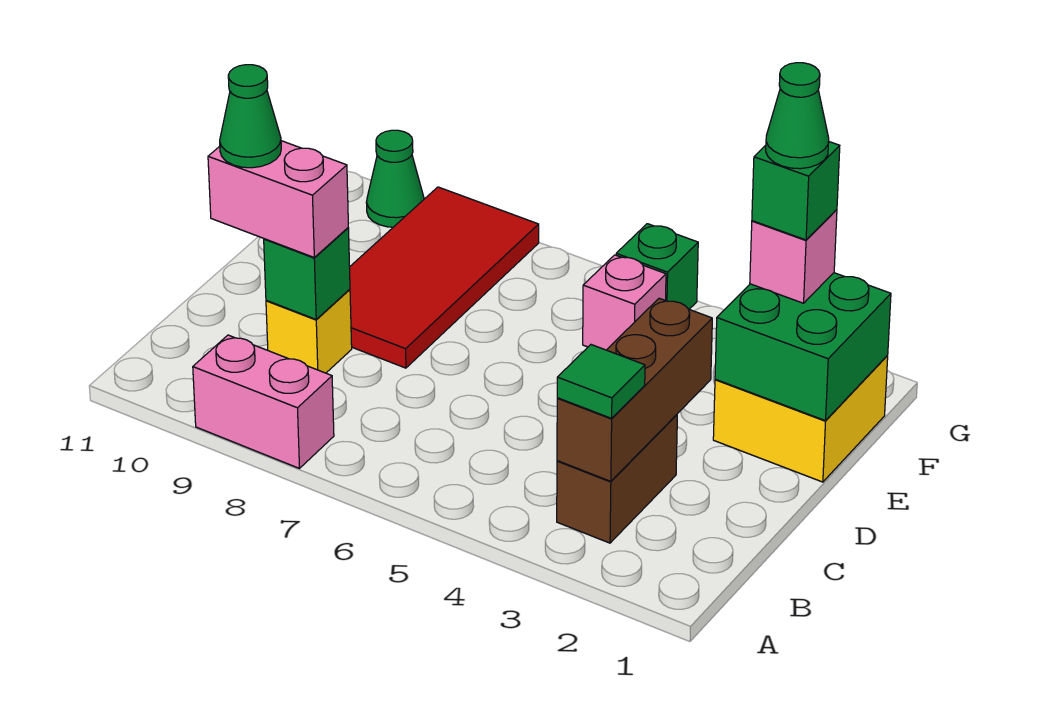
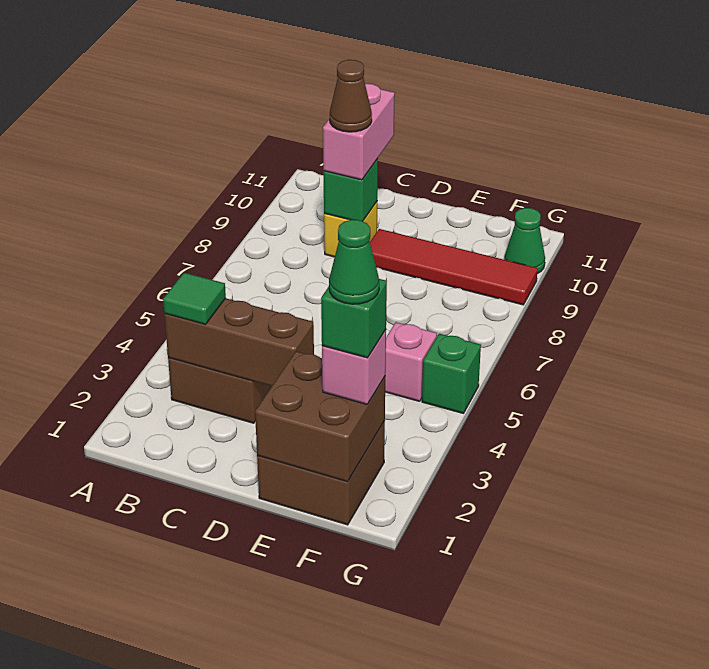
pink 1x2 brick [193,335,334,468] -> none
none -> brown 1x1 cone [330,60,372,132]
green 1x1 cone [220,65,281,168] -> none
red 2x4 tile [350,187,539,368] -> red 1x4 tile [370,229,538,305]
yellow 2x2 brick [713,356,888,482] -> brown 2x2 brick [257,421,385,525]
green 2x2 brick [715,273,891,421] -> brown 2x2 brick [255,351,385,482]

